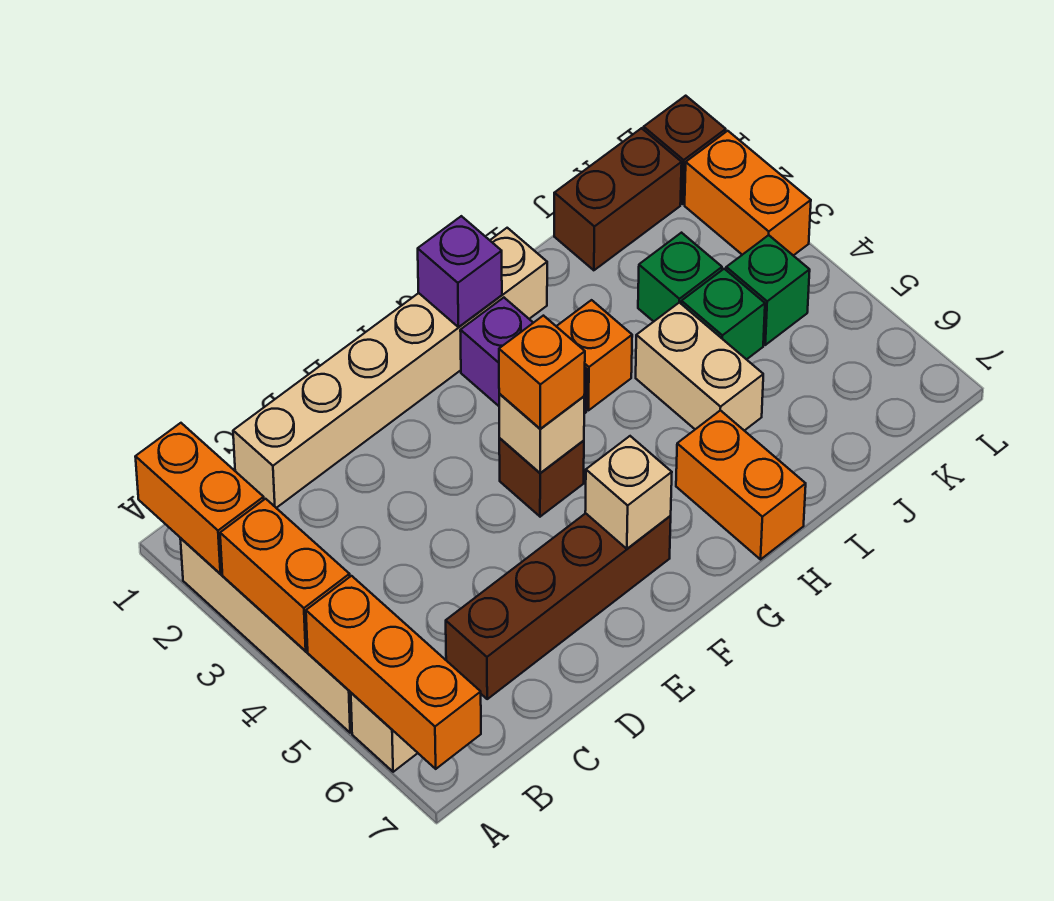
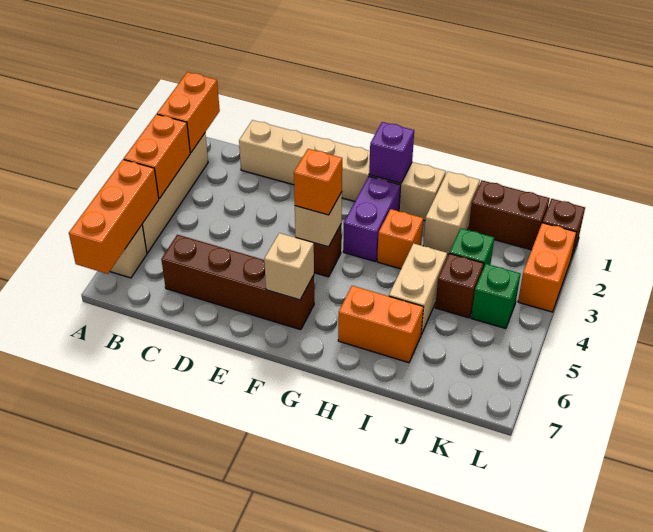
orange 1x2 brick [676,410,806,559] -> orange 1x2 brick turned to [338,286,424,363]
none -> tan 1x2 brick [423,172,480,254]
green 1x1 brick [681,269,765,360] -> brown 1x1 brick [435,253,484,318]

